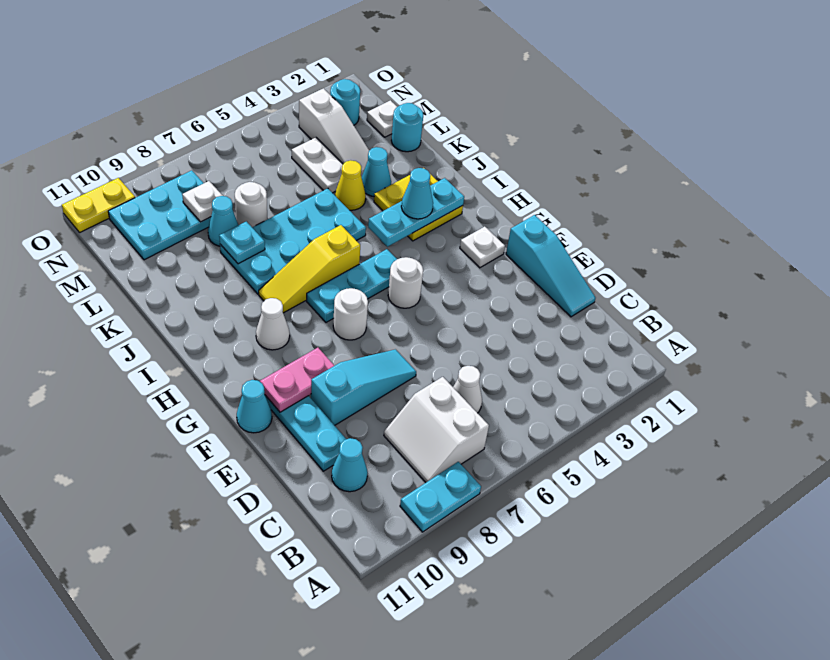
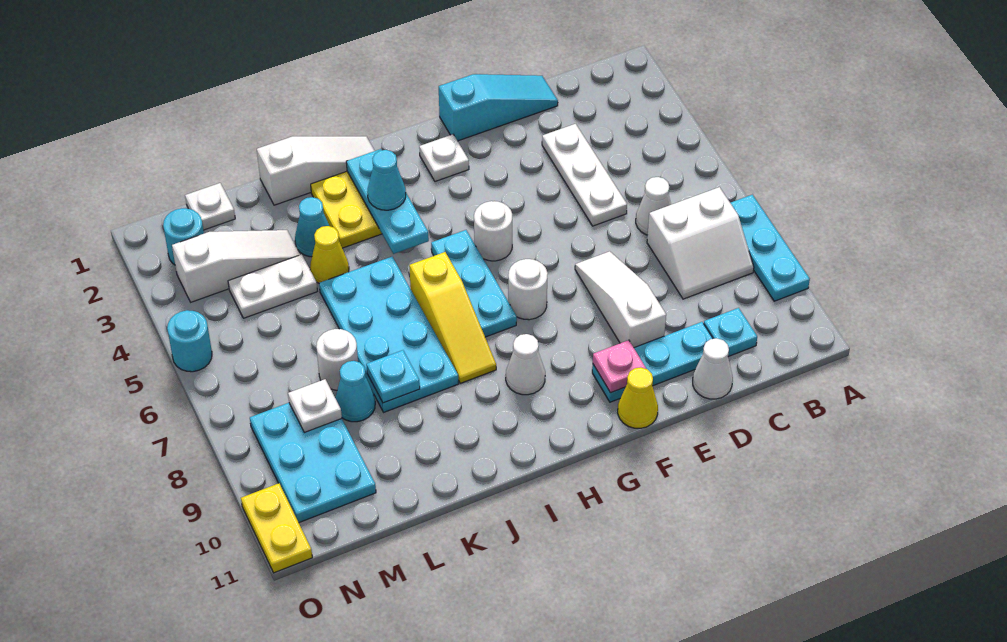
cyan 1x2 plate [400,462,481,532] -> cyan 1x3 plate [731,195,810,301]
cyan 1x1 cone [332,438,368,492] -> cyan 1x1 plate [704,308,757,357]
none -> white 1x3 plate [542,124,627,226]
none -> white 1x1 cone [693,338,733,399]
cyan 1x3 slope [311,349,416,425] -> white 1x3 slope [575,251,666,347]
pink 1x2 plate [260,348,334,412] -> pink 1x1 plate [593,340,646,393]
cyan 1x1 cone [237,380,272,433] -> yellow 1x1 cone [618,367,658,428]
none -> white 1x3 slope [257,136,375,205]
cyan 1x1 round brick [391,103,423,152] -> cyan 1x1 round brick moved to [167,310,212,372]

